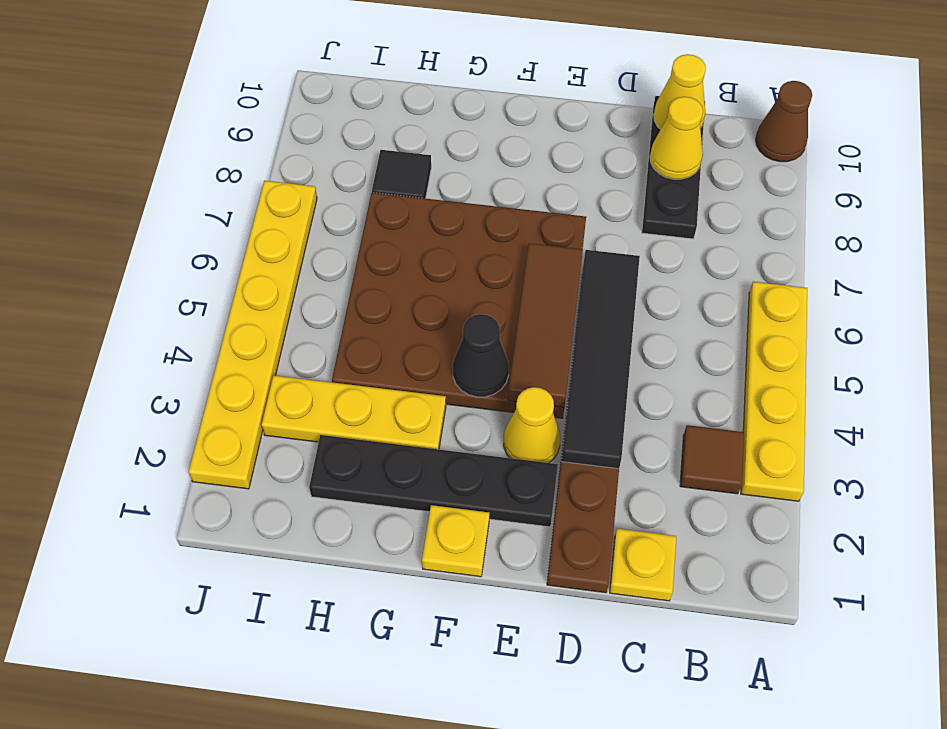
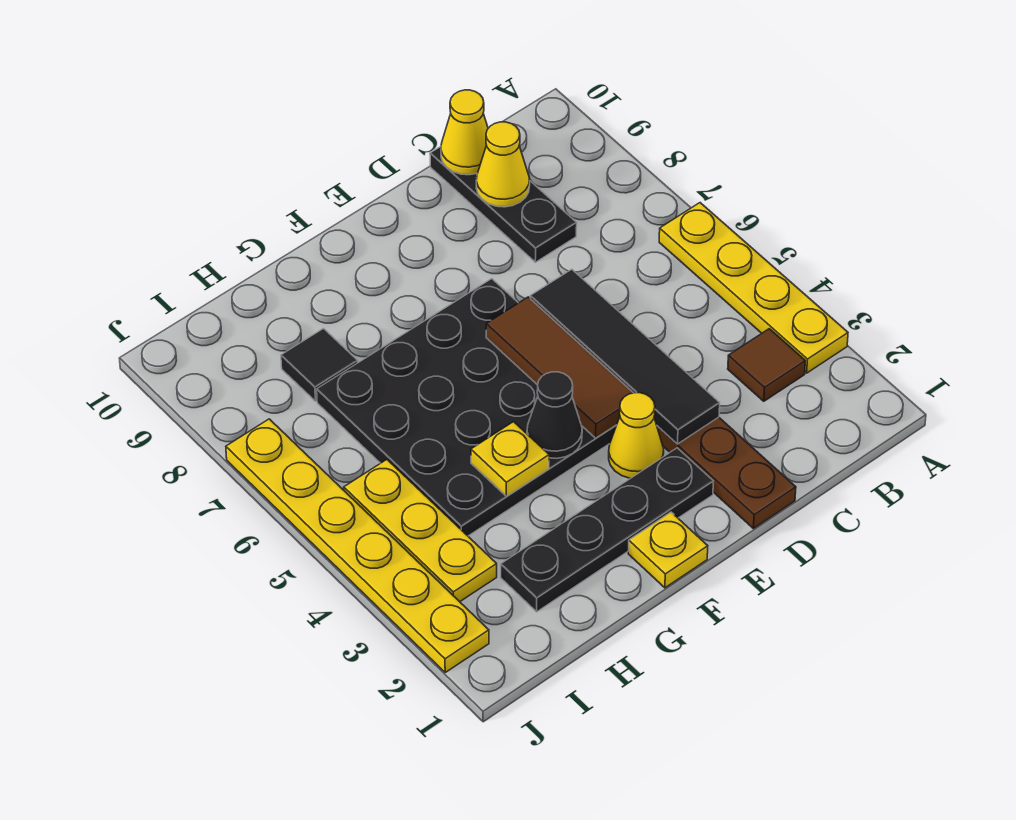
brown 1x1 cone [756,81,812,162] -> none
yellow 1x1 plate [610,529,676,601] -> yellow 1x1 plate moved to [471,422,549,496]
brown 4x4 plate [332,193,586,418] -> black 4x4 plate [317,279,616,536]
yellow 1x3 plate [262,375,446,449] -> yellow 1x3 plate turned to [344,460,497,602]

